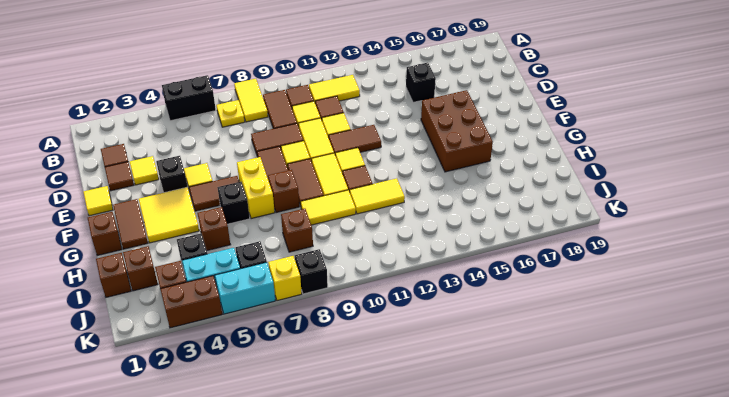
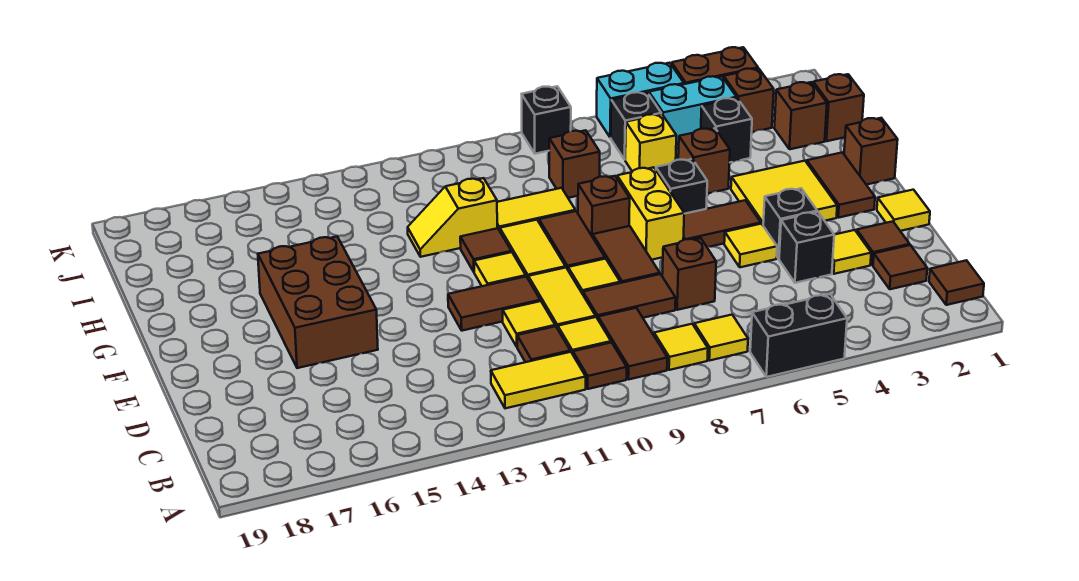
yellow 1x2 tile [234,79,268,122] -> yellow 1x1 tile [654,324,708,370]
none -> brown 1x1 tile [929,260,984,305]
yellow 1x1 plate [216,100,245,127] -> yellow 1x1 tile [694,315,748,361]
black 1x1 brick [406,63,436,102] -> black 1x1 brick moved to [779,212,834,283]
none -> brown 1x1 brick [662,238,716,310]
yellow 1x2 tile [350,178,405,214] -> yellow 1x2 slope [408,178,497,257]
yellow 1x1 brick [268,256,302,301] -> yellow 1x1 brick moved to [625,114,676,171]

